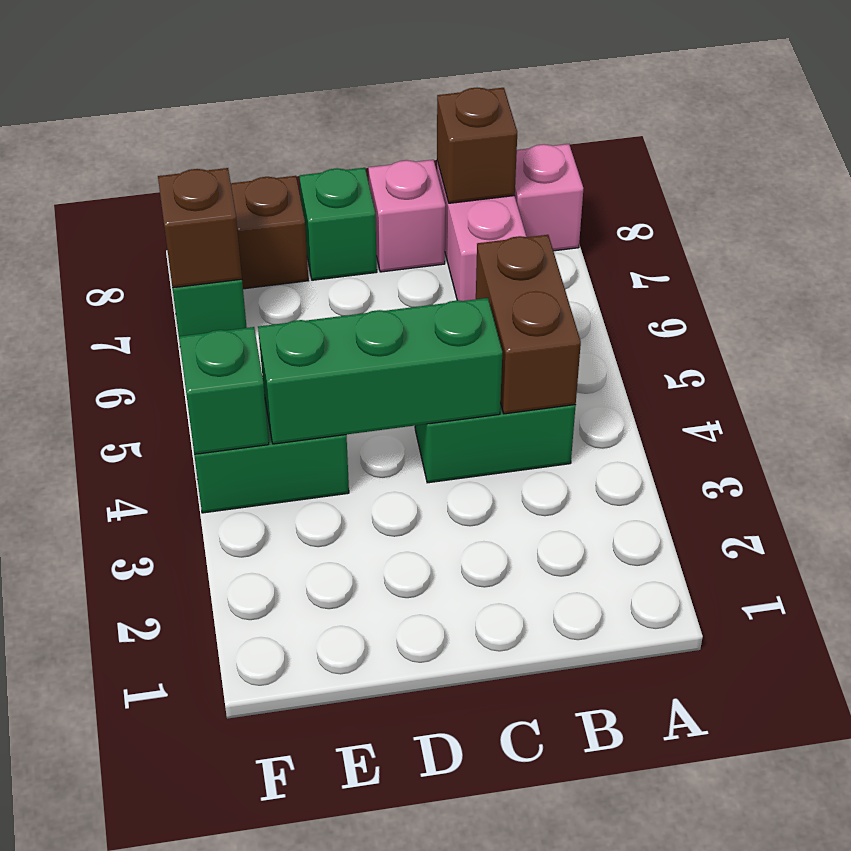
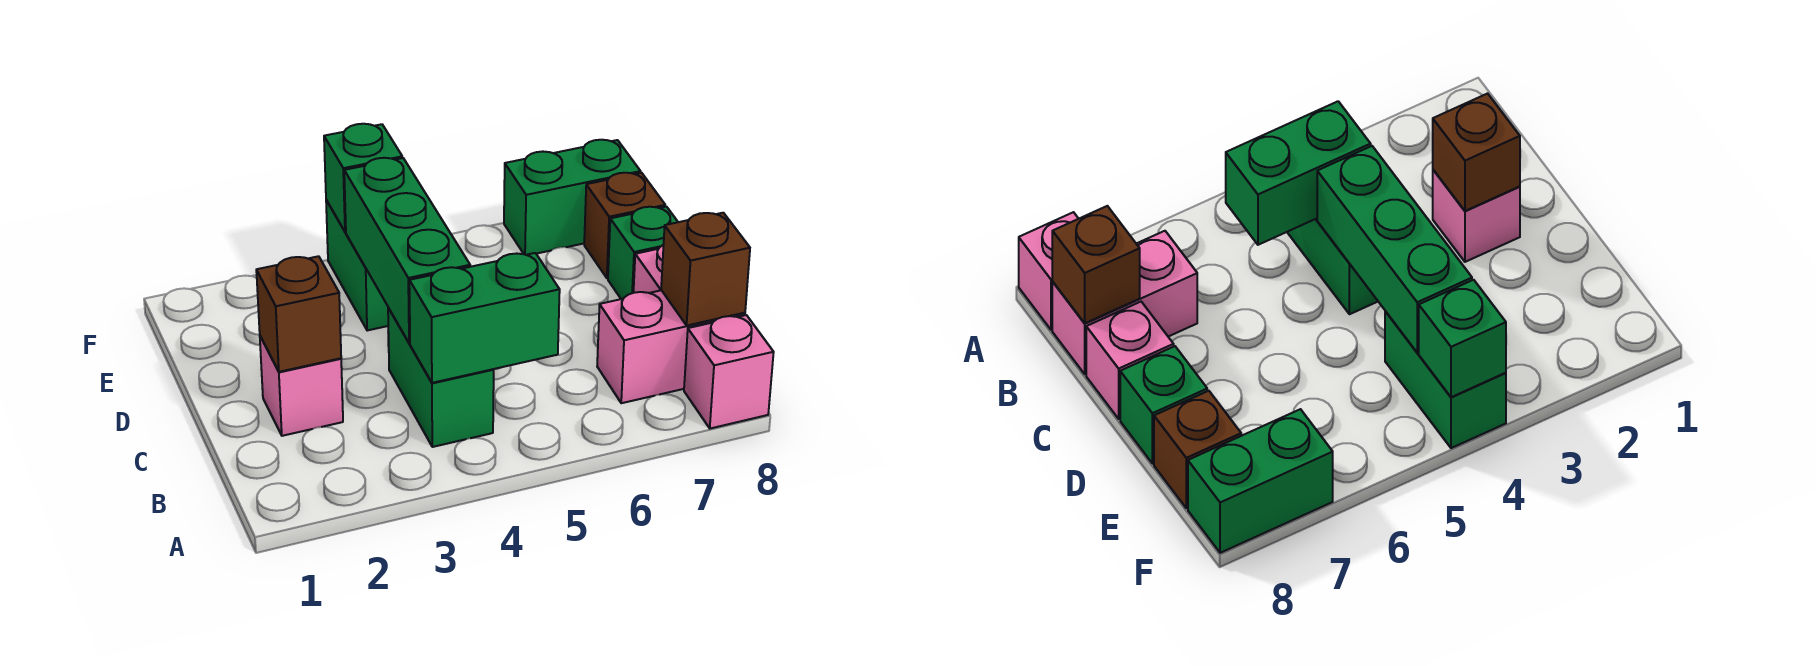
brown 1x2 brick [476,235,581,414] -> green 1x2 brick [409,253,560,383]
none -> pink 1x1 brick [260,336,343,436]
brown 1x1 brick [158,168,242,288] -> brown 1x1 brick moved to [256,256,341,372]

